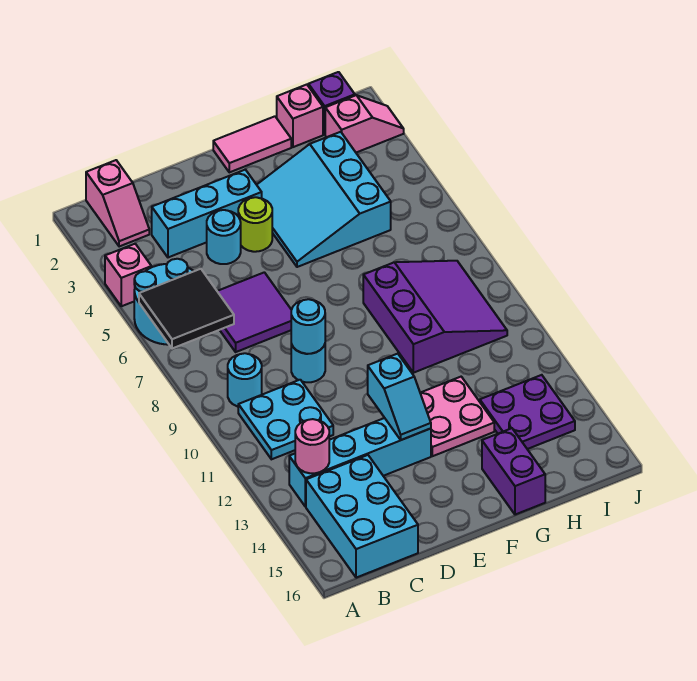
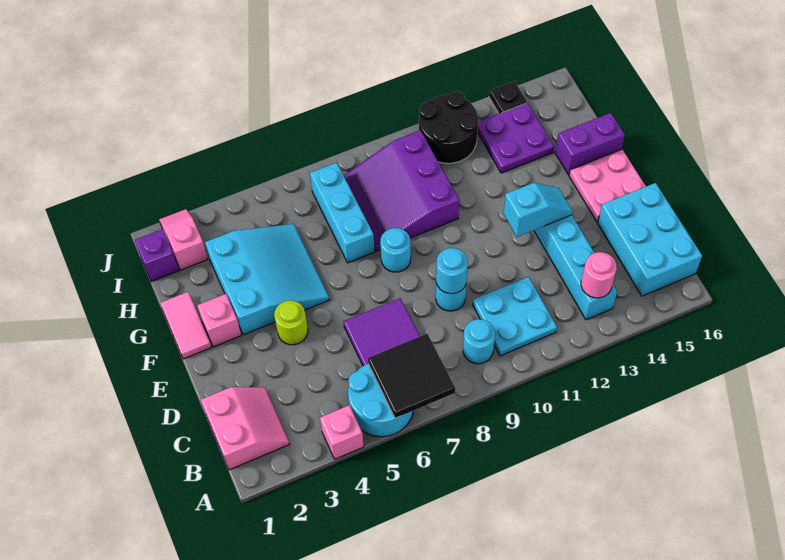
pink 1x2 slope [86,160,149,247] -> pink 2x2 slope [201,387,289,470]
cyan 2x3 brick [306,455,418,578] -> cyan 2x3 brick turned to [598,183,702,296]
cyan 1x3 brick [152,170,262,257] -> cyan 1x3 brick moved to [310,163,374,263]
cyan 1x1 round brick [207,210,241,264] -> cyan 1x1 round brick moved to [380,228,411,272]
cyan 3x3 slope [257,132,391,267] -> cyan 3x3 slope turned to [205,224,330,335]
pink 2x2 plate [421,377,494,456] -> pink 2x2 plate moved to [569,149,646,222]
purple 3x3 slope [363,261,507,373] -> purple 3x3 slope turned to [344,130,459,251]
pink 1x1 brick [277,85,323,147] -> pink 1x1 brick moved to [197,294,241,347]
none -> black 2x2 round brick [419,91,478,163]
none -> black 1x1 plate [489,81,527,114]

